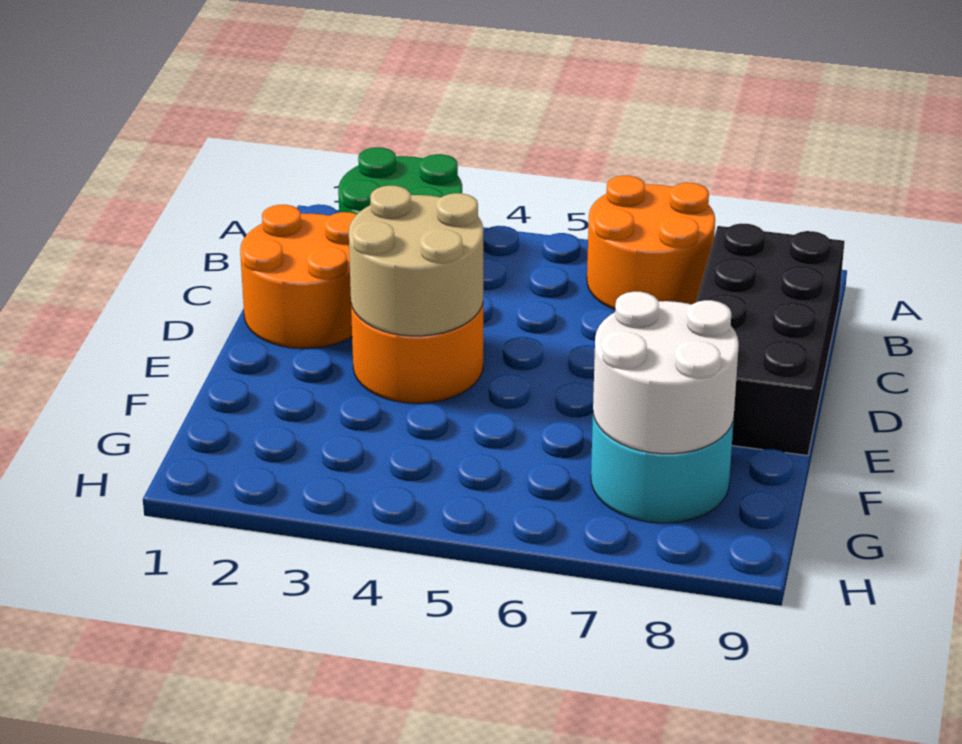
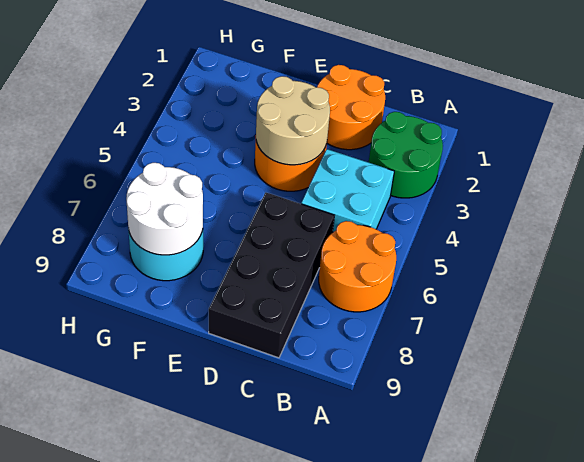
none -> cyan 2x2 brick [301,149,394,232]
black 2x4 brick [696,223,845,456] -> black 2x4 brick turned to [209,193,334,358]

